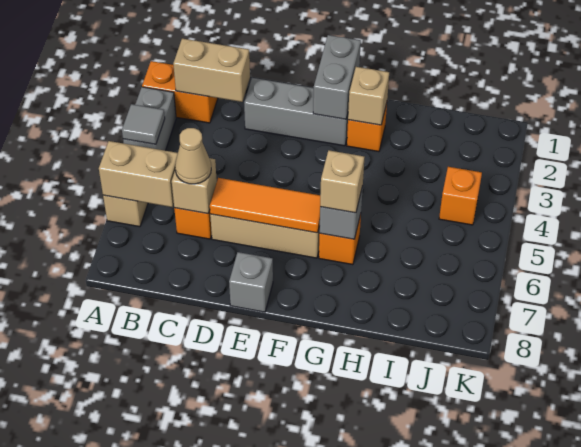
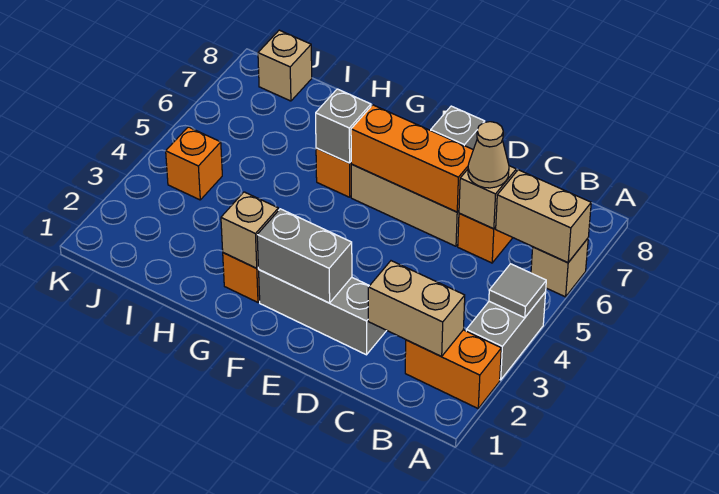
orange 1x3 tile [210,178,320,233] -> orange 1x3 brick [351,105,473,212]
grey 1x2 brick [313,35,361,119] -> grey 1x2 brick turned to [257,209,352,303]
tan 1x1 brick [320,150,364,213] -> tan 1x1 brick moved to [258,30,312,101]

